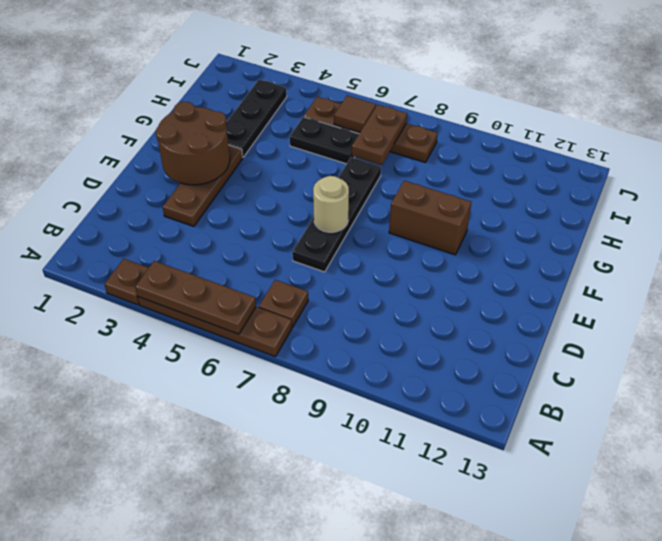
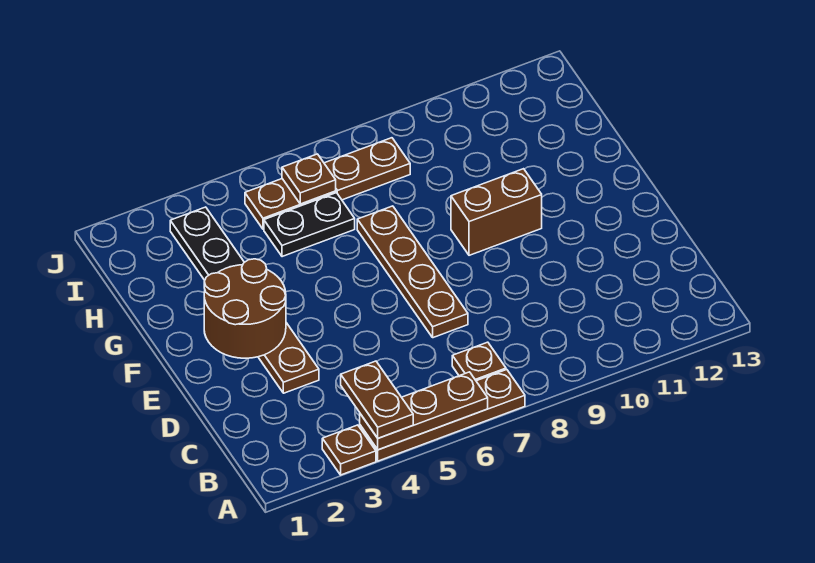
black 1x4 plate [292,157,381,272] -> brown 1x4 plate [357,206,468,338]
tan 1x1 round brick [313,176,349,232] -> none
brown 1x2 plate [352,105,407,165] -> brown 1x2 plate moved to [341,361,413,438]
brown 1x1 tile [334,95,376,133] -> brown 1x1 plate [282,154,336,204]

